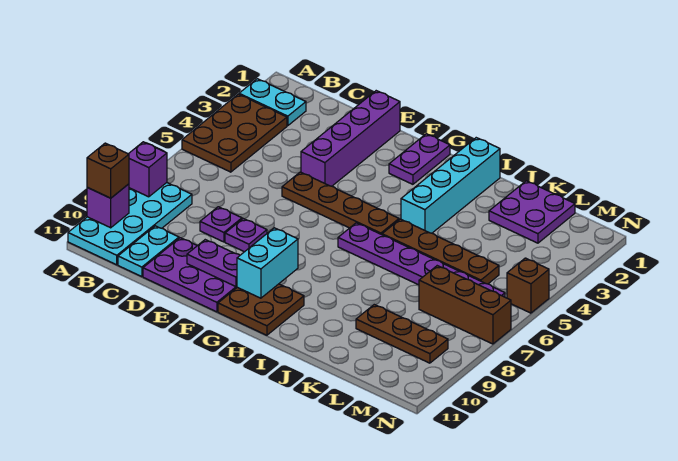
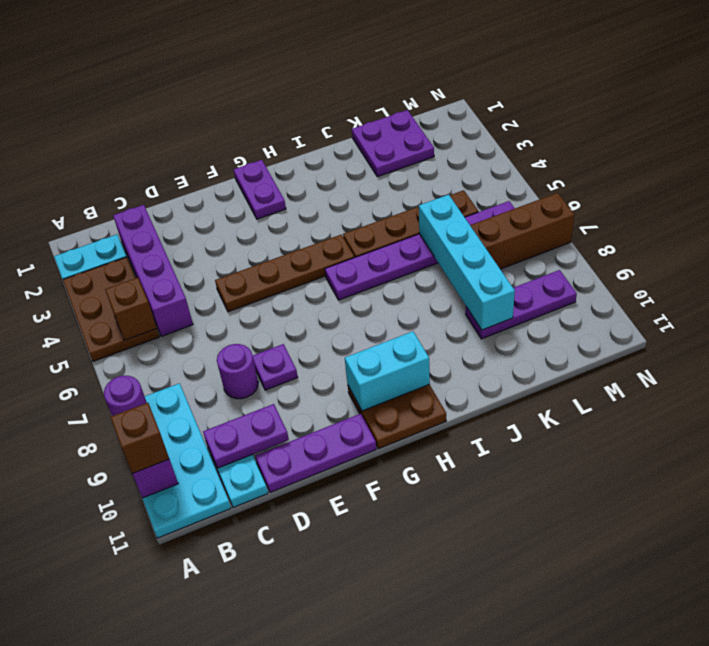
purple 1x1 brick [129,142,167,197] -> purple 1x1 round brick [104,376,147,416]
purple 1x1 plate [200,207,242,242] -> purple 1x1 round brick [217,344,258,399]
purple 2x3 plate [143,238,237,312] -> purple 1x3 plate [255,414,376,493]
purple 1x4 brick [301,91,400,186] -> purple 1x4 brick moved to [113,205,193,336]
purple 1x2 plate [187,240,240,287] -> purple 1x2 plate moved to [203,404,289,468]
cyan 1x2 brick [237,228,298,298] -> cyan 1x2 brick turned to [345,331,430,411]
cyan 1x4 brick [401,138,500,233] -> cyan 1x4 brick moved to [419,195,515,330]
brown 1x3 plate [356,305,448,363] -> purple 1x3 plate [466,270,577,339]
brown 1x1 brick [507,258,549,313] -> brown 1x1 brick moved to [105,278,157,340]

